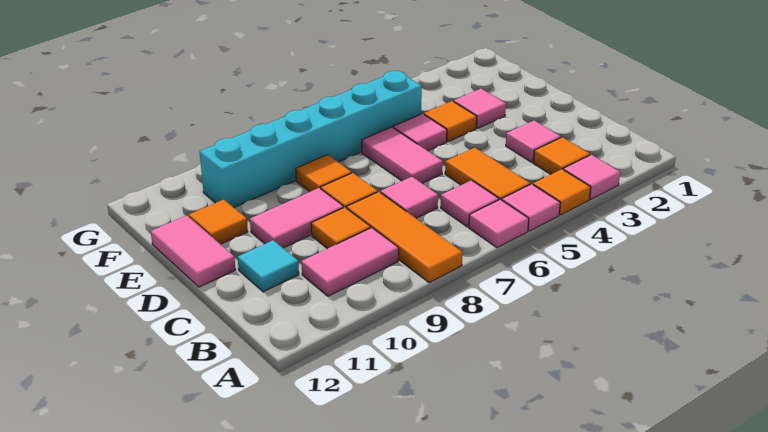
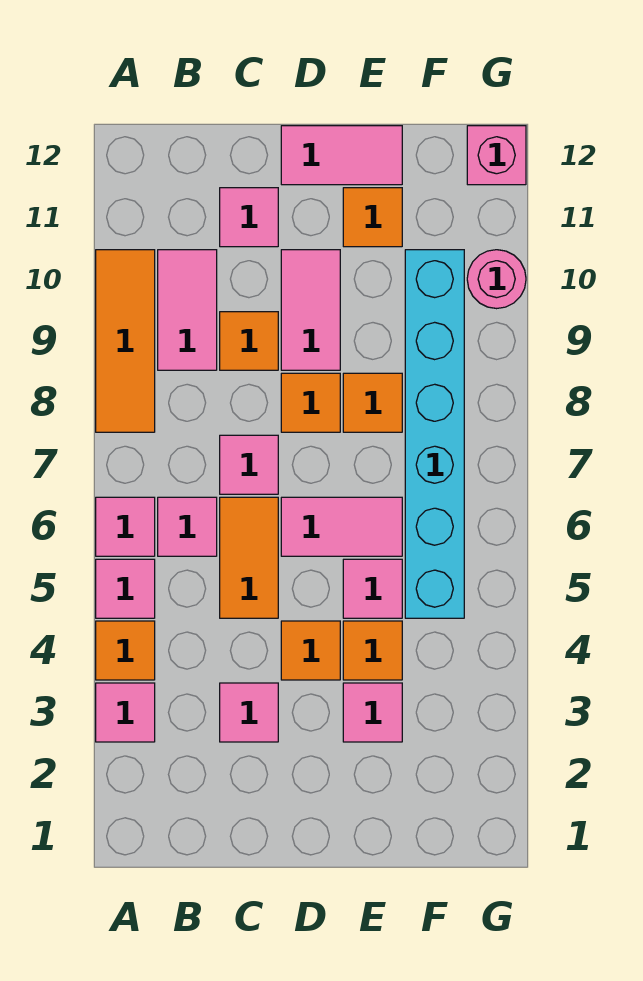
orange 1x3 tile [347,192,463,283] -> orange 1x3 tile turned to [96,250,155,432]
orange 1x1 tile [534,137,590,174] -> orange 1x1 tile moved to [281,621,340,680]
orange 1x2 tile [445,148,530,200] -> orange 1x2 tile turned to [220,497,278,618]
cyan 1x1 tile [238,240,299,292] -> pink 1x1 tile [220,188,278,247]
none -> pink 1x1 round brick [467,250,526,309]
none -> pink 1x1 brick [467,126,526,185]

